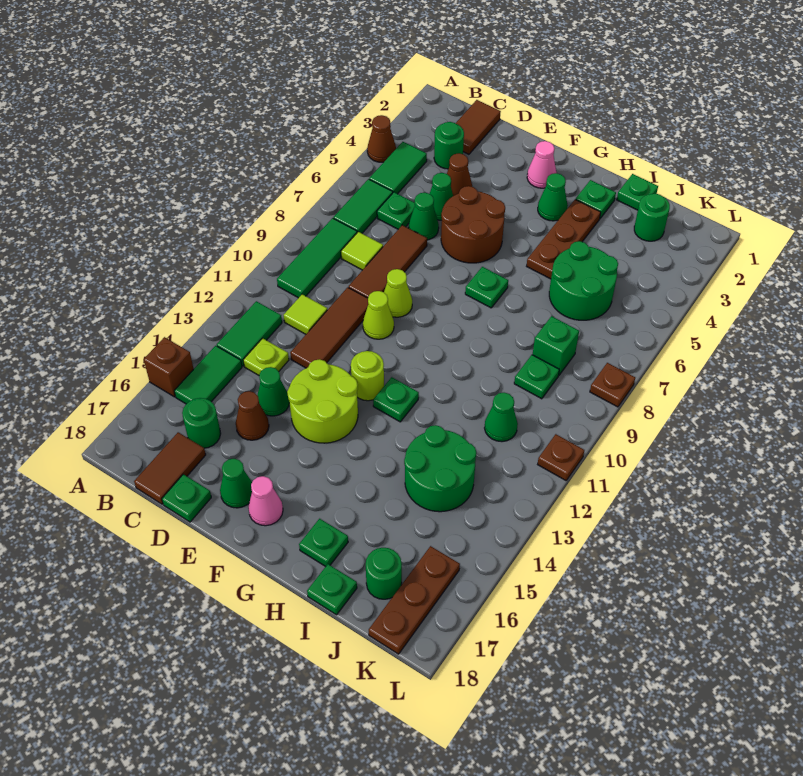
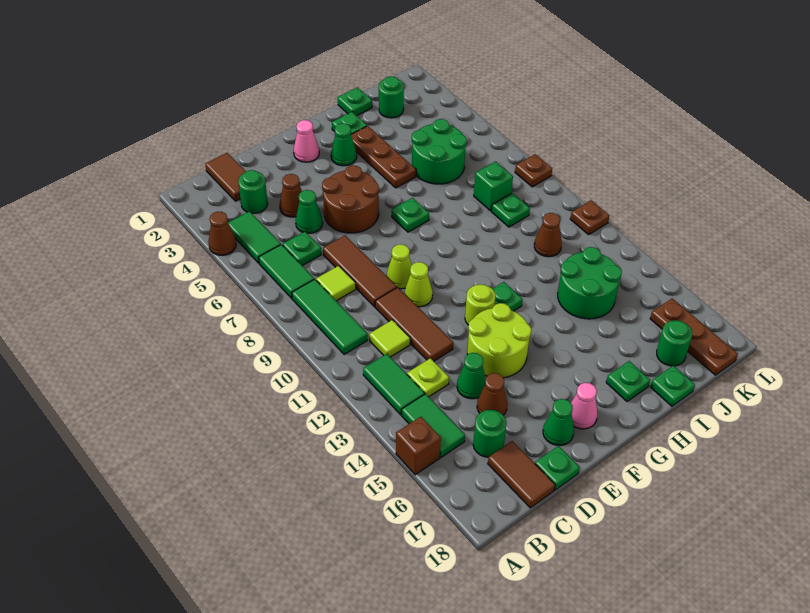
green 1x1 cone [409,193,439,240] -> none
green 1x1 cone [485,393,518,442] -> brown 1x1 cone [534,213,562,257]

